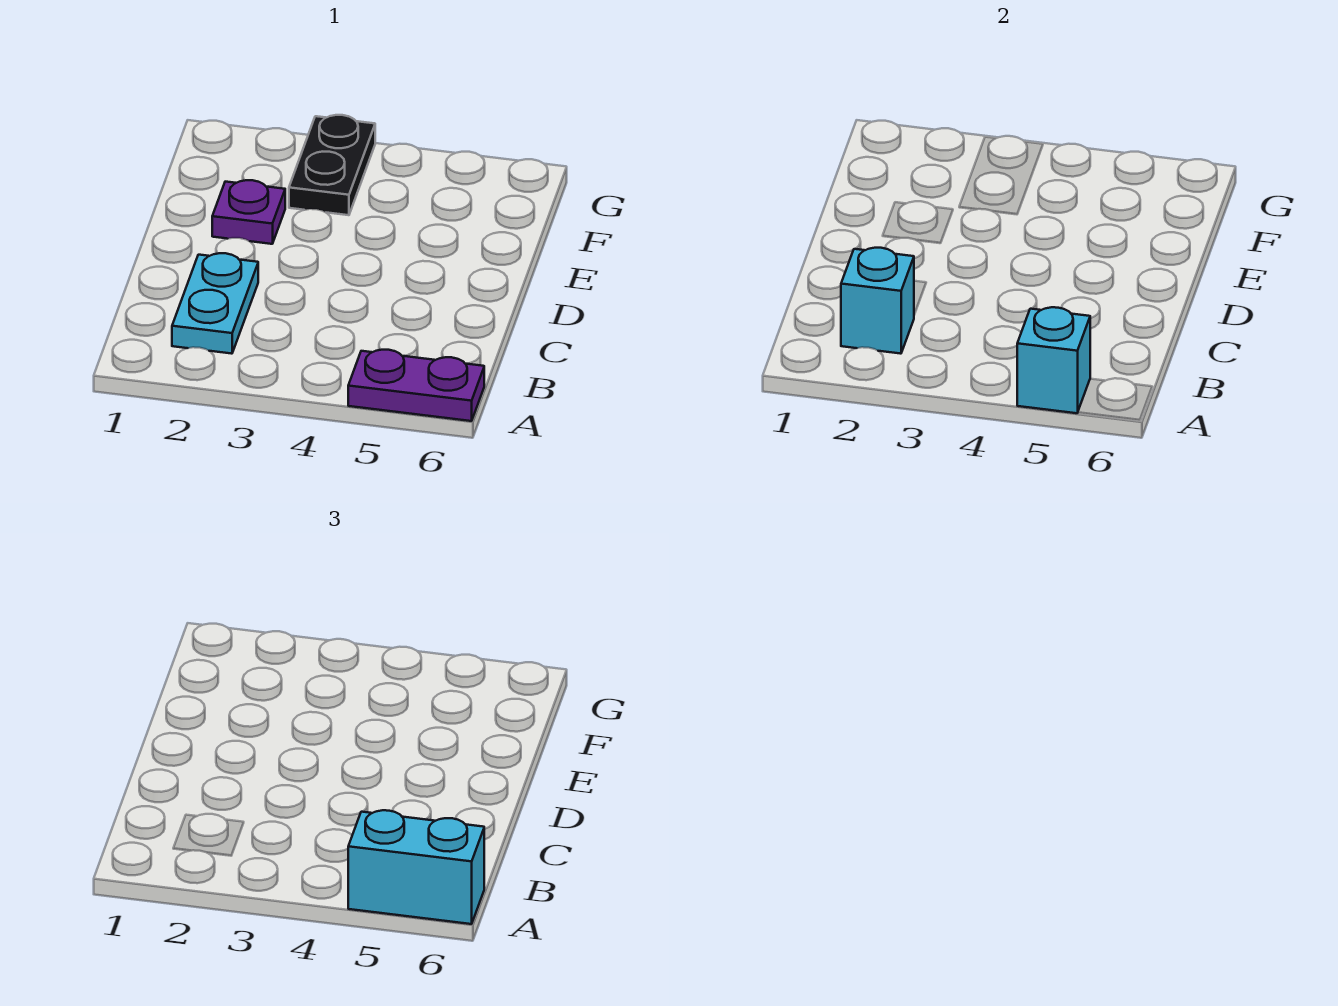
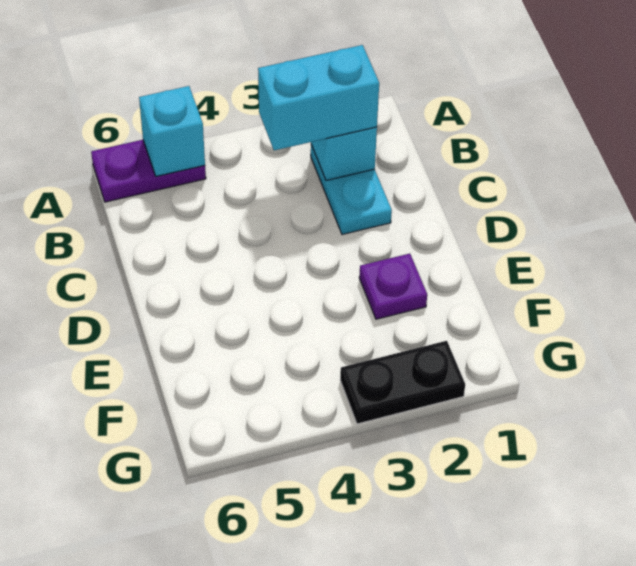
cyan 1x2 brick [348,810,484,924] -> cyan 1x2 brick moved to [258,45,379,150]
black 1x2 plate [289,115,375,215] -> black 1x2 plate turned to [340,341,465,424]

